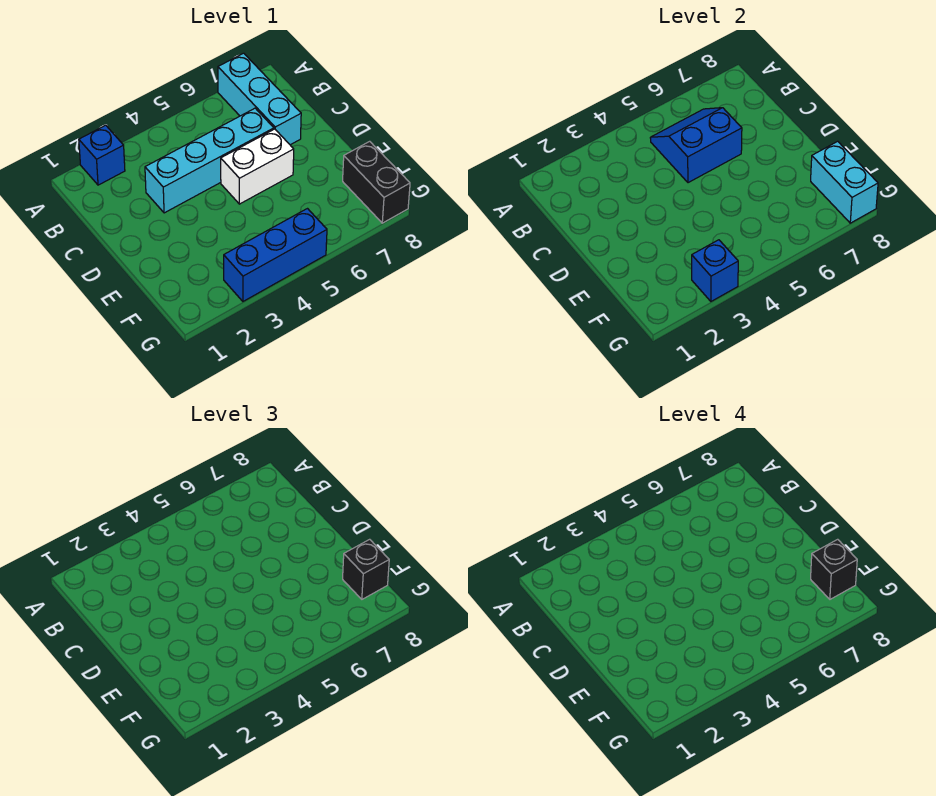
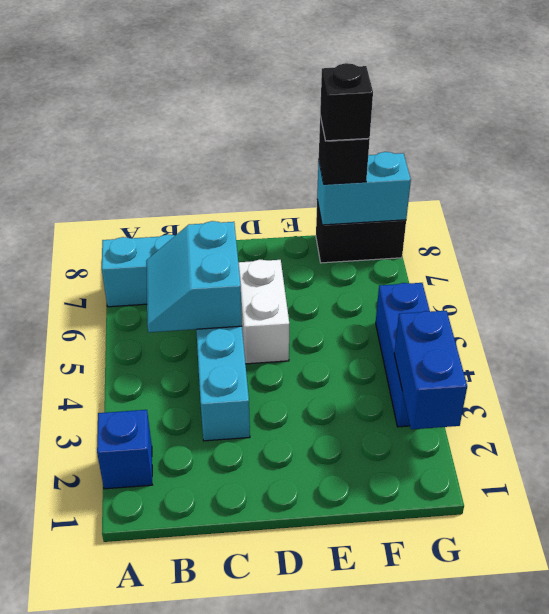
blue 2x2 slope [650,108,742,183] -> cyan 2x2 slope [146,221,242,332]
blue 1x1 brick [692,240,738,301] -> blue 1x2 brick [394,311,467,429]

